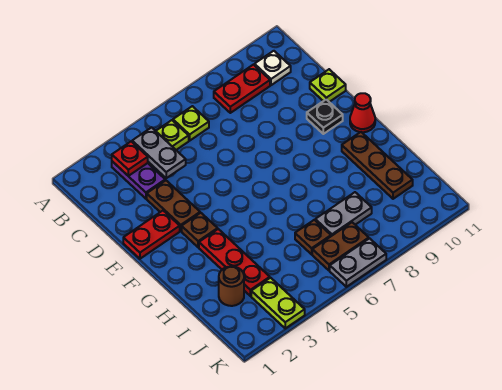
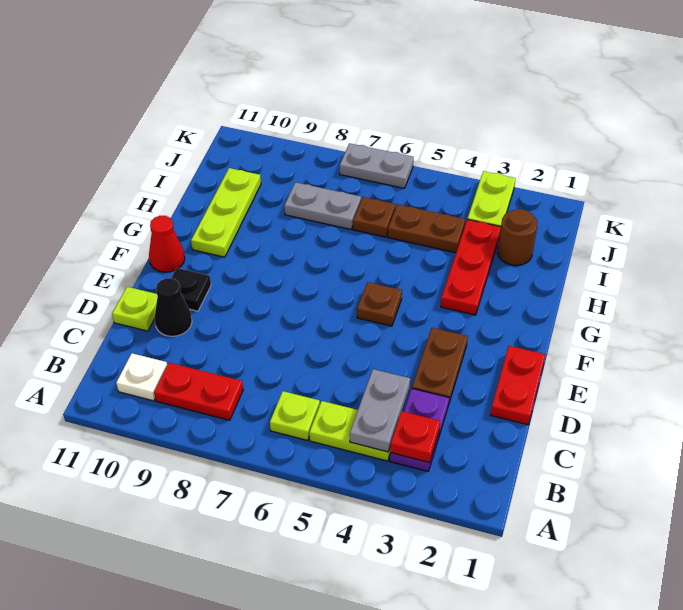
none -> black 1x1 cone [155,278,192,336]
red 1x2 plate [123,211,180,259] -> red 1x2 plate turned to [490,346,546,425]
brown 1x1 plate [182,213,218,247] -> brown 1x1 plate moved to [357,282,402,326]
brown 1x3 plate [342,132,413,199] -> lime 1x3 plate [191,168,261,257]
brown 1x2 plate [312,222,369,271] -> brown 1x2 plate moved to [388,204,465,253]

